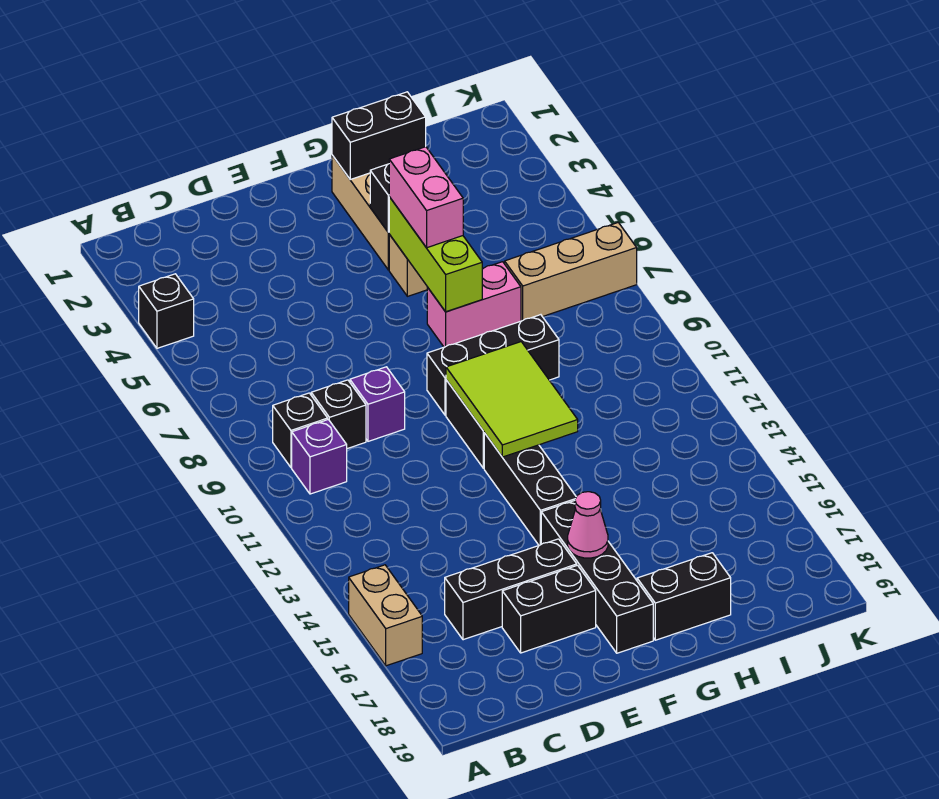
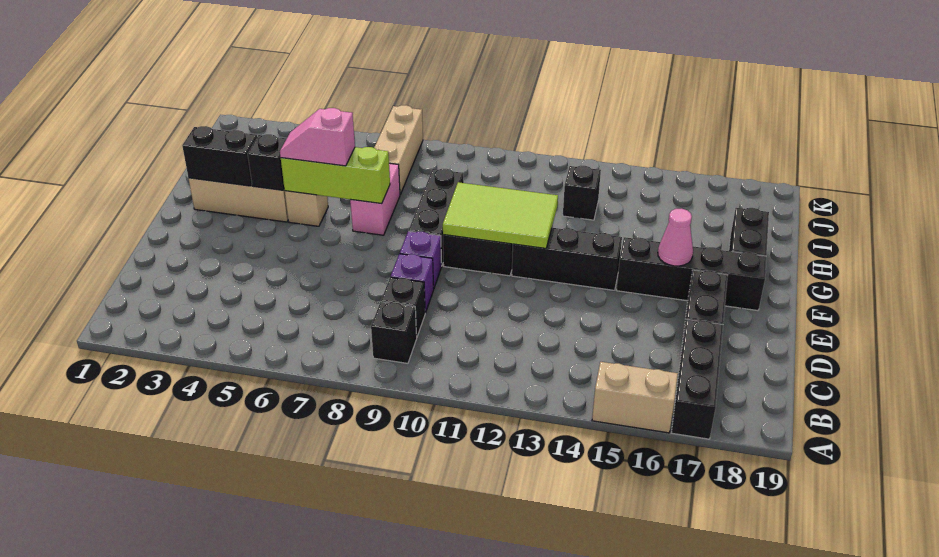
black 1x1 brick [139,274,194,348] -> black 1x1 brick moved to [563,166,601,220]
purple 1x1 brick [292,420,347,494] -> purple 1x1 brick moved to [400,231,442,288]
black 1x3 brick [445,539,577,640] -> black 1x3 brick moved to [671,319,723,439]
black 1x2 brick [332,92,426,179] -> black 1x2 brick turned to [182,126,257,186]
pink 1x2 brick [389,147,463,248] -> pink 1x2 slope [280,108,355,166]

